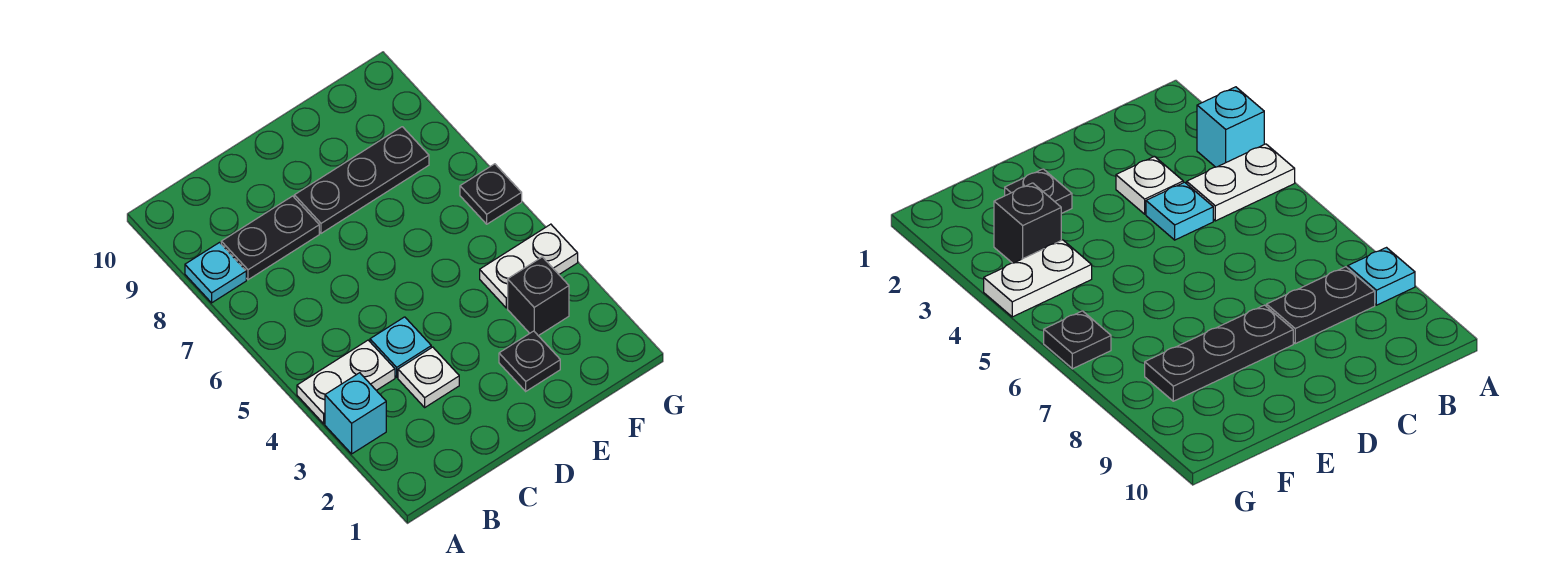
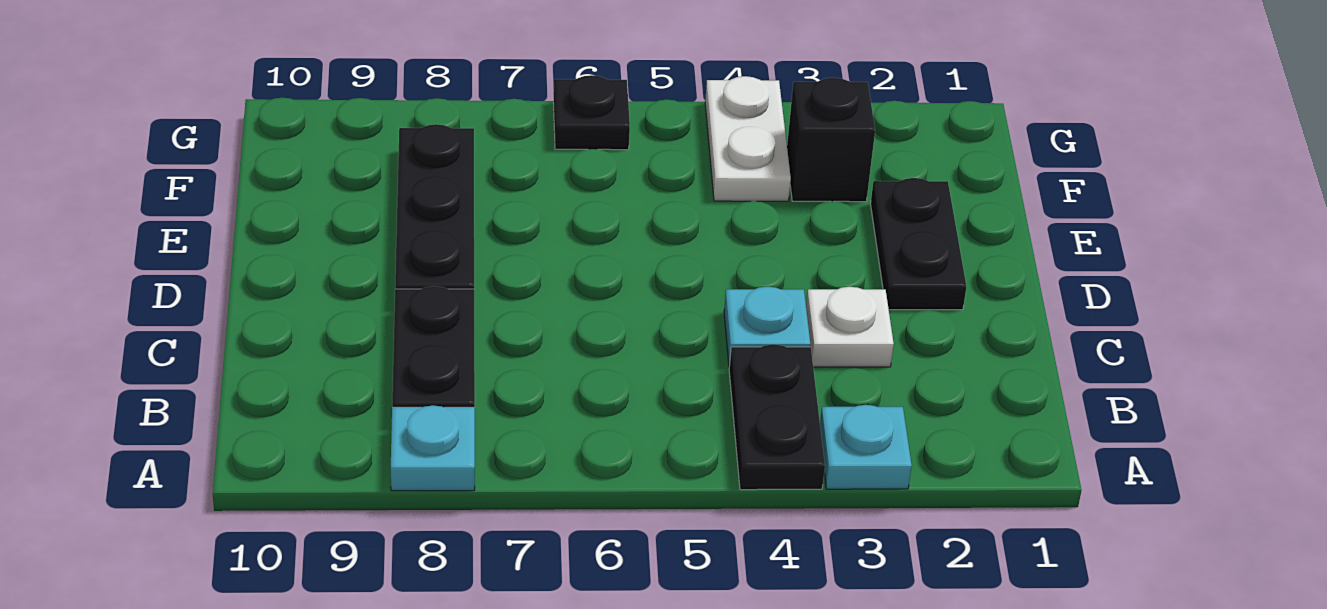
cyan 1x1 brick [325,373,386,454] -> cyan 1x1 plate [820,405,912,489]
white 1x2 plate [297,340,395,424] -> black 1x2 plate [729,344,825,490]
black 1x1 plate [499,331,560,391] -> black 1x2 plate [871,178,966,310]

